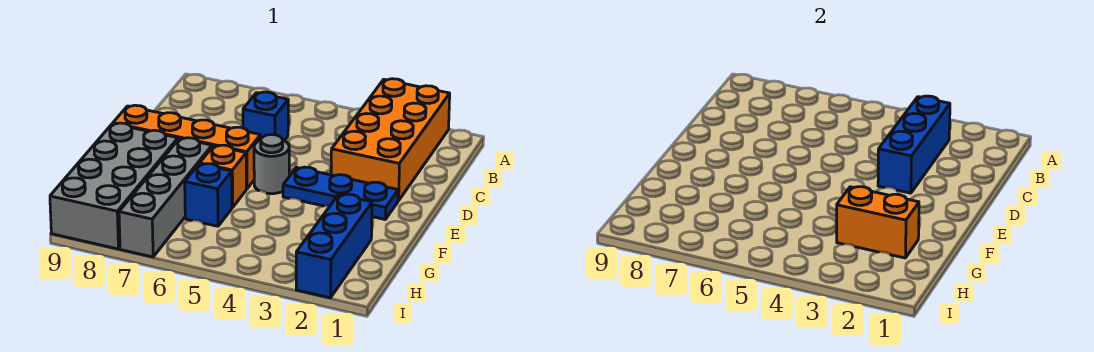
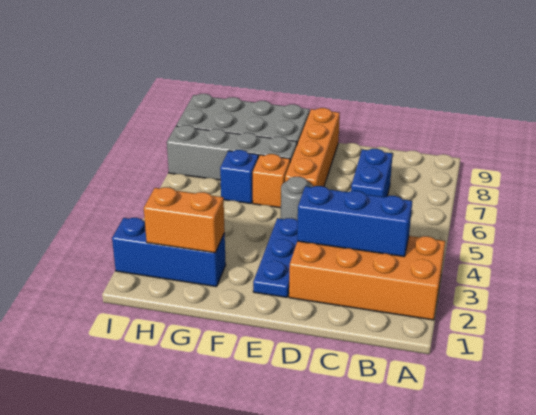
blue 1x1 brick [243,92,288,141] -> blue 1x2 brick [351,149,393,197]
orange 1x2 brick [837,187,919,258] -> orange 1x2 brick turned to [144,187,225,253]

